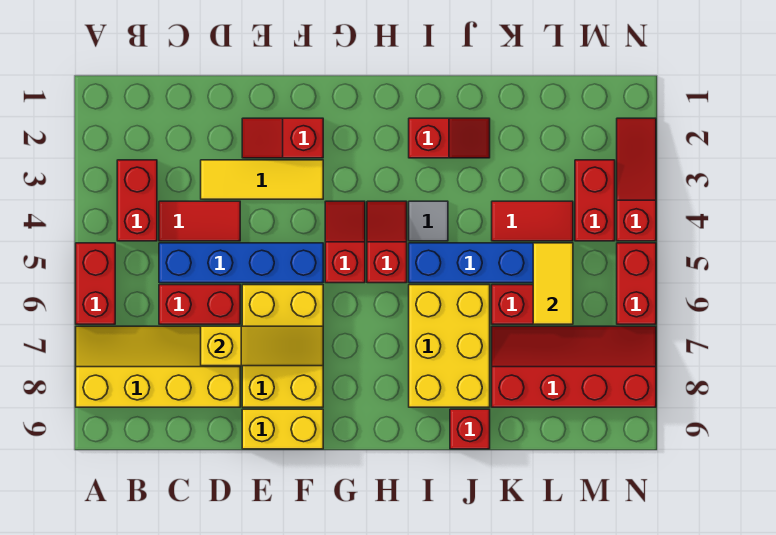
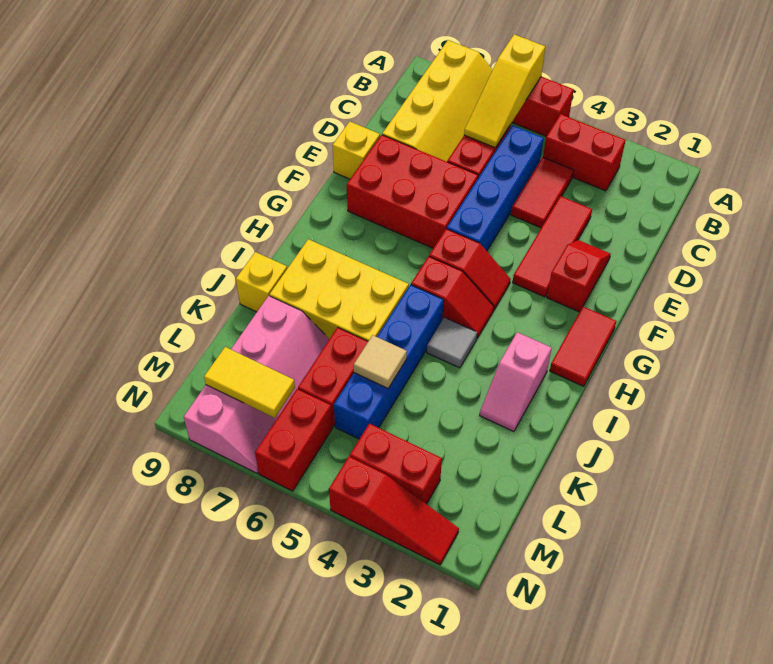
yellow 1x3 tile [201,160,323,199] -> red 1x3 tile [513,196,592,297]
yellow 1x3 slope [201,326,323,366] -> yellow 1x3 slope moved to [464,34,545,147]
yellow 2x3 brick [242,285,323,407] -> red 2x3 brick [347,135,478,248]
yellow 1x2 brick [242,409,323,449] -> yellow 1x1 brick [332,121,380,179]
red 1x2 slope [409,118,490,158] -> pink 1x2 slope [480,332,552,432]
red 1x1 brick [450,409,490,449] -> yellow 1x1 brick [236,252,287,312]
red 1x2 tile [492,201,573,241] -> red 1x2 tile moved to [550,307,616,386]
none -> tan 1x1 tile [354,335,407,388]
red 2x4 slope [492,326,656,407] -> pink 2x4 slope [184,296,329,473]
yellow 1x2 tile [533,243,573,324] -> yellow 1x2 tile moved to [204,347,295,418]
red 1x2 brick [617,243,656,324] -> red 1x2 brick turned to [255,389,333,491]

